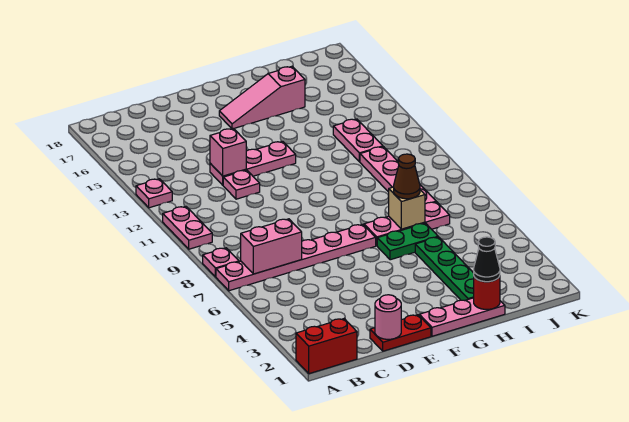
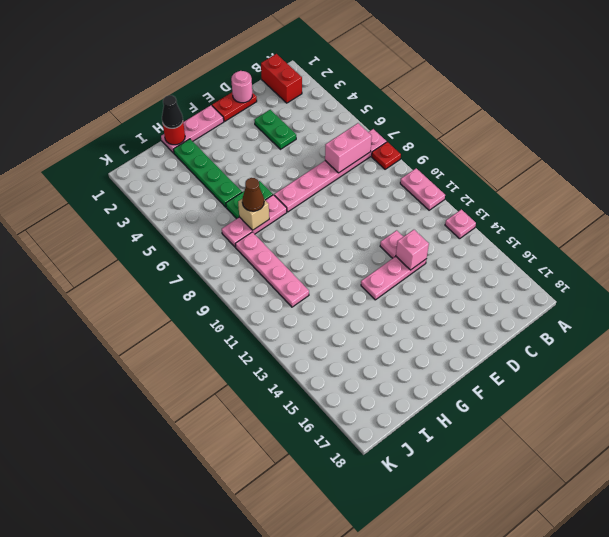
red 1x2 brick [296,319,357,374] -> red 1x2 brick turned to [261,54,302,103]
pink 1x1 plate [203,248,239,277] -> red 1x1 plate [372,142,401,169]
none -> green 1x2 plate [254,110,296,149]
pink 1x3 slope [219,67,305,129] -> none
pink 1x2 plate [333,119,383,162] -> none

